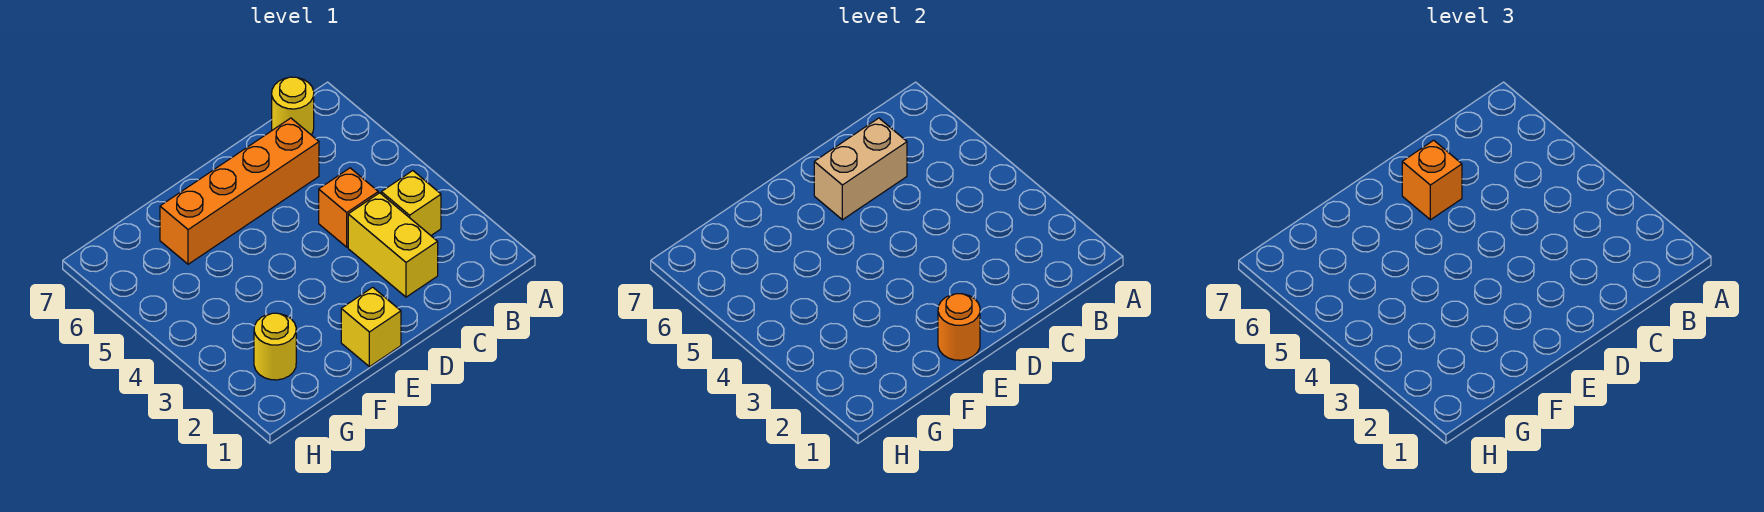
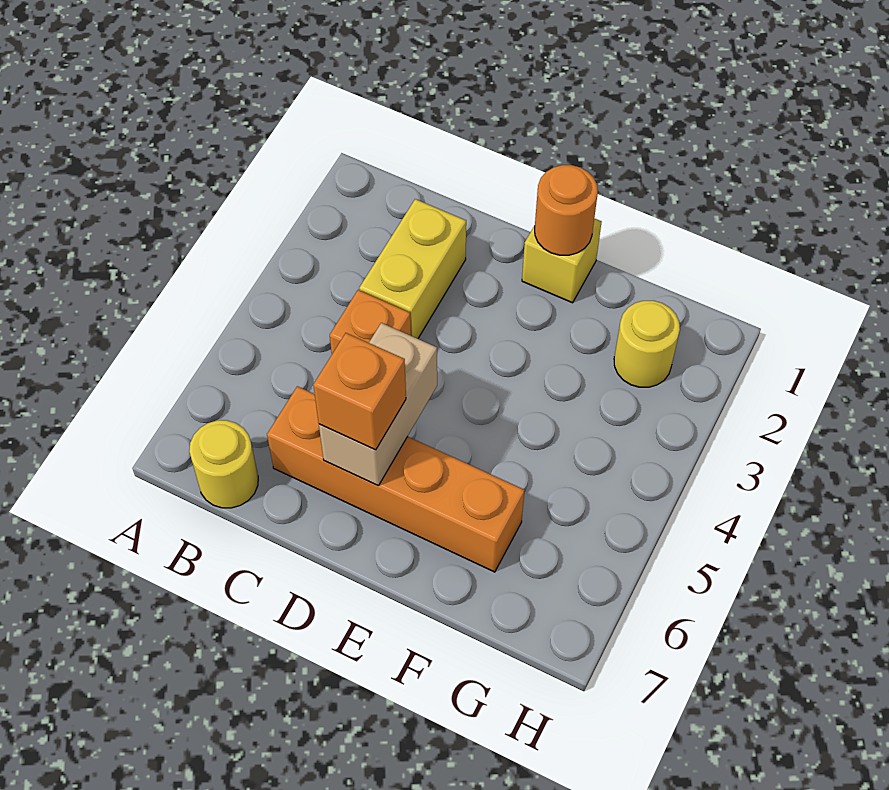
yellow 1x1 brick [381,171,441,235] -> none
tan 1x2 brick [814,118,907,220] -> tan 1x2 brick turned to [319,323,437,486]

